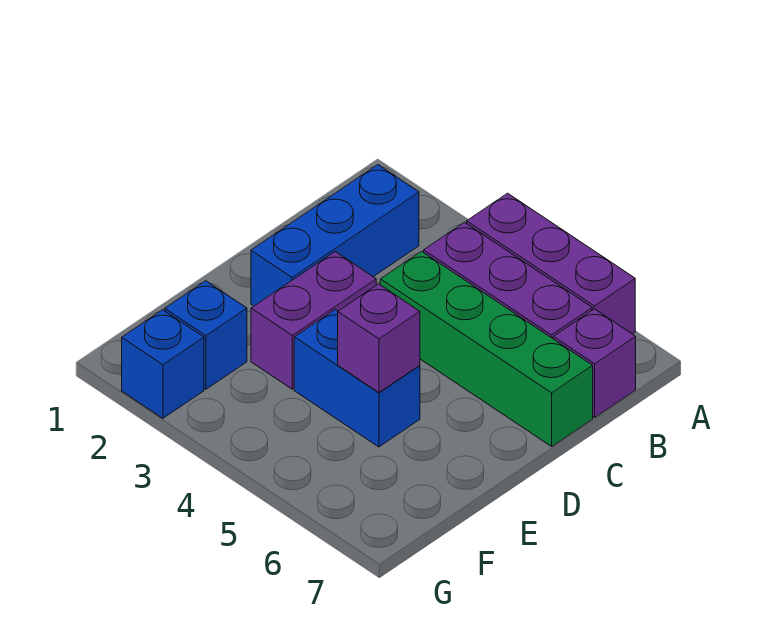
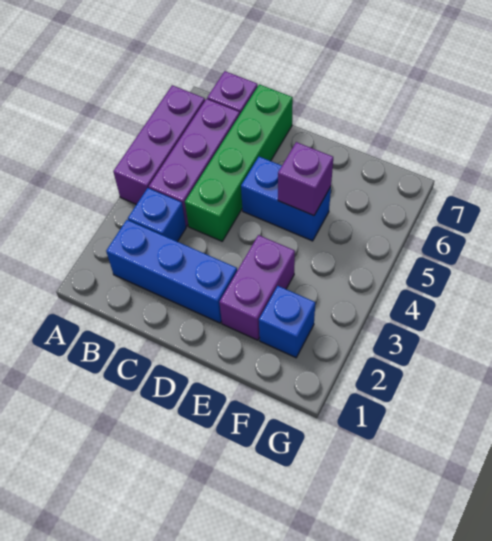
purple 1x2 brick [251,252,376,389] -> purple 1x2 brick turned to [219,235,295,340]
blue 1x2 brick [294,309,420,447] -> blue 1x2 brick turned to [241,157,331,241]
blue 1x1 brick [122,310,204,418] -> blue 1x1 brick moved to [128,188,186,242]

